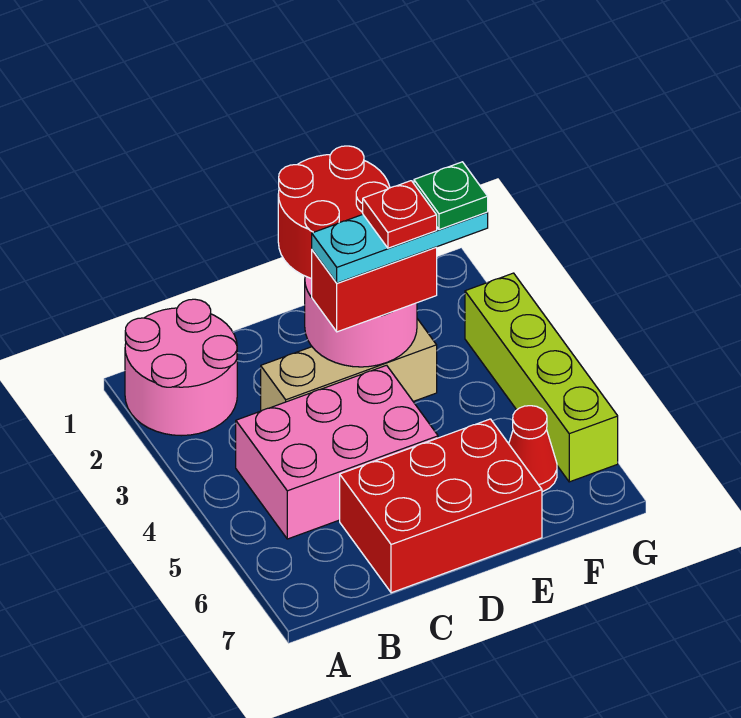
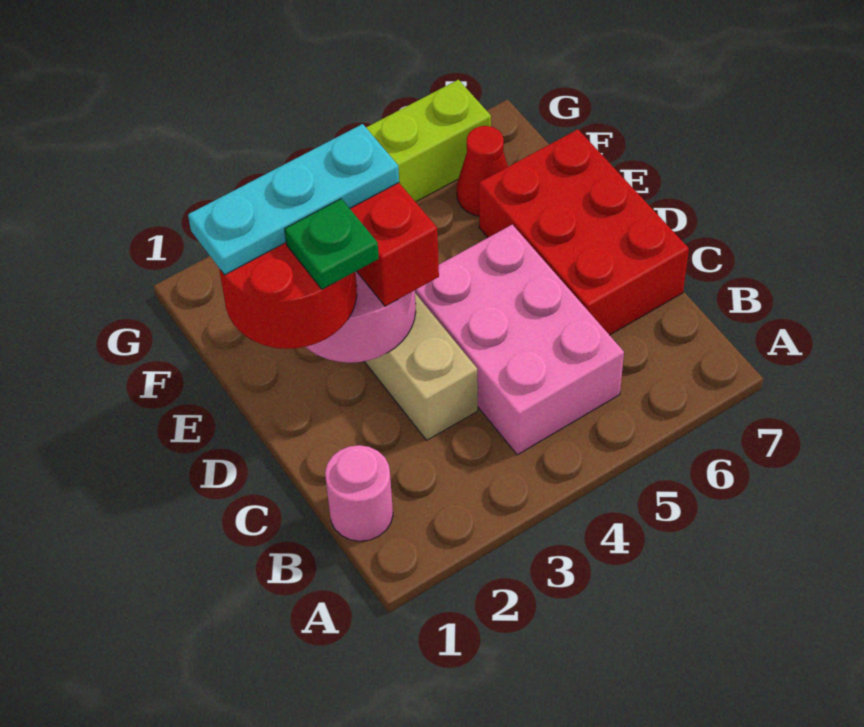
pink 2x2 round brick [125,299,237,436] -> pink 1x1 round brick [325,445,393,541]
cyan 1x3 plate [312,212,488,283] -> cyan 1x3 plate turned to [188,124,399,275]
red 1x1 plate [363,181,437,248] -> none
green 1x1 plate [414,162,488,230] -> green 1x1 plate moved to [285,199,379,290]

